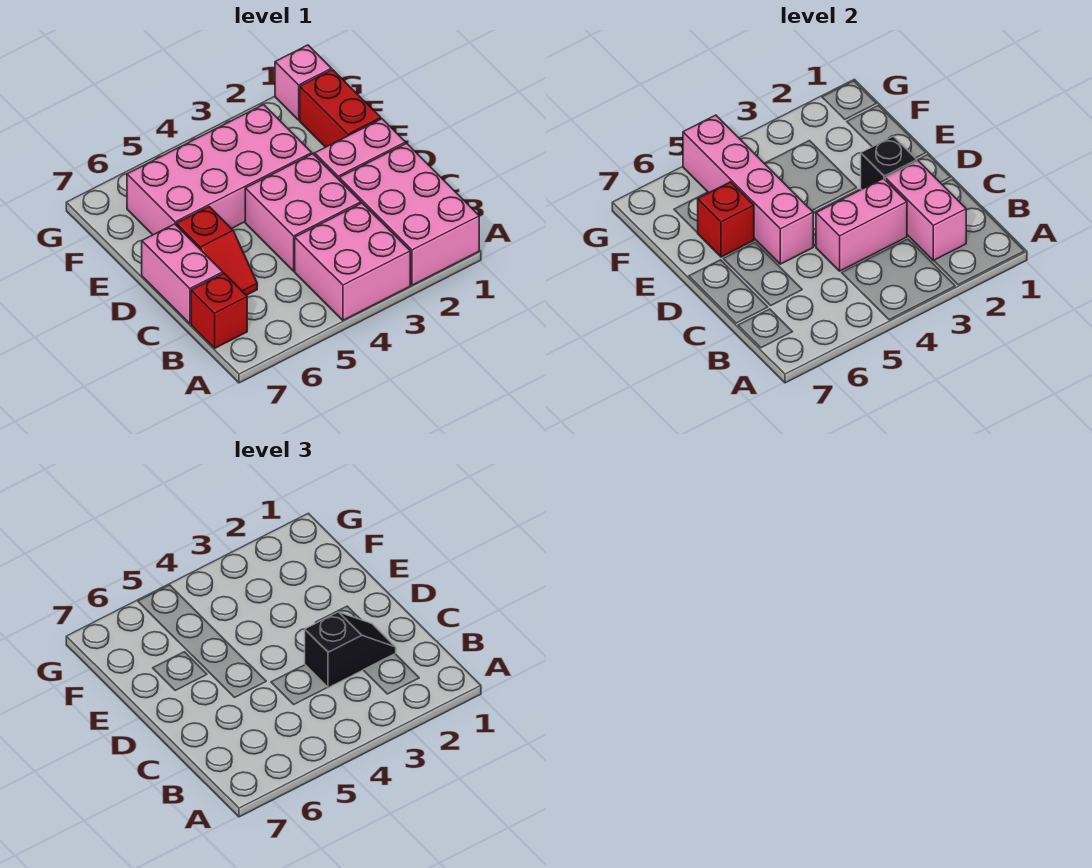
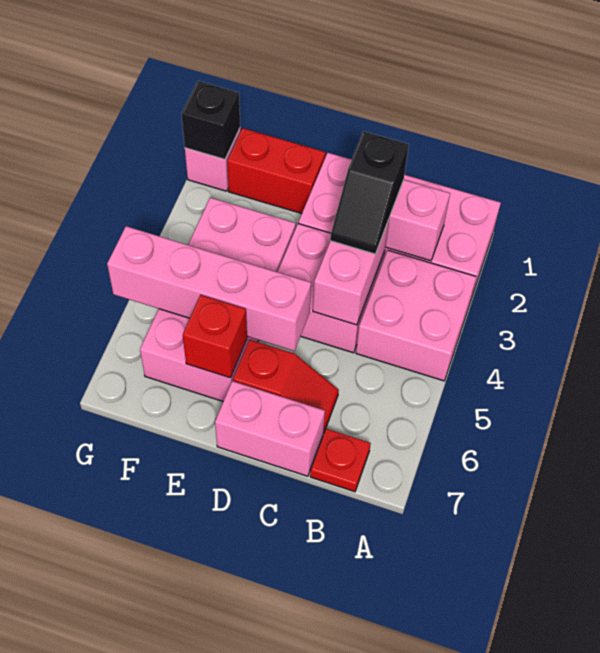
red 1x1 brick [191,273,247,348] -> red 1x1 plate [310,429,371,492]
black 1x2 slope [305,612,396,688] -> black 1x2 slope turned to [330,131,409,254]
black 1x1 brick [861,136,917,189] -> black 1x1 brick moved to [182,81,240,159]

